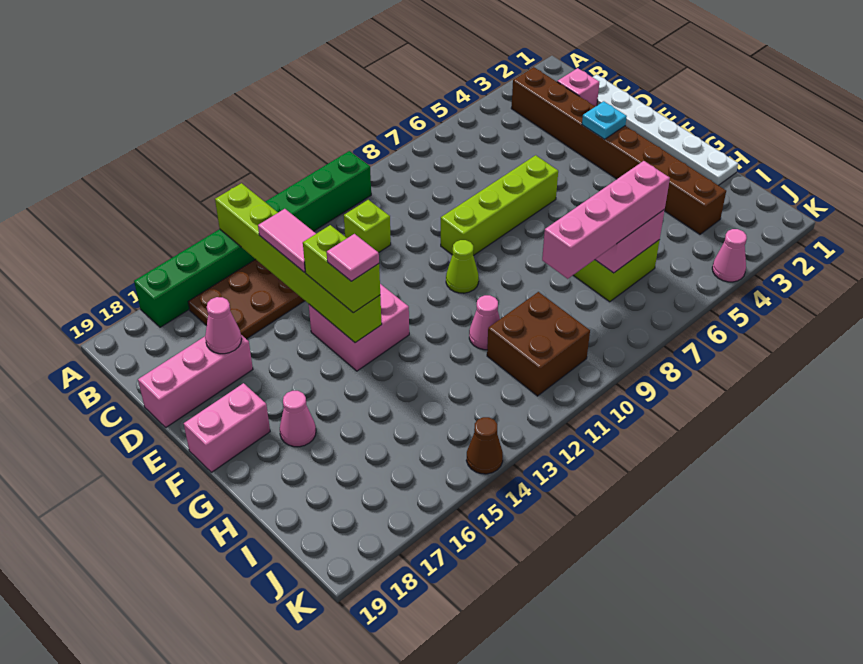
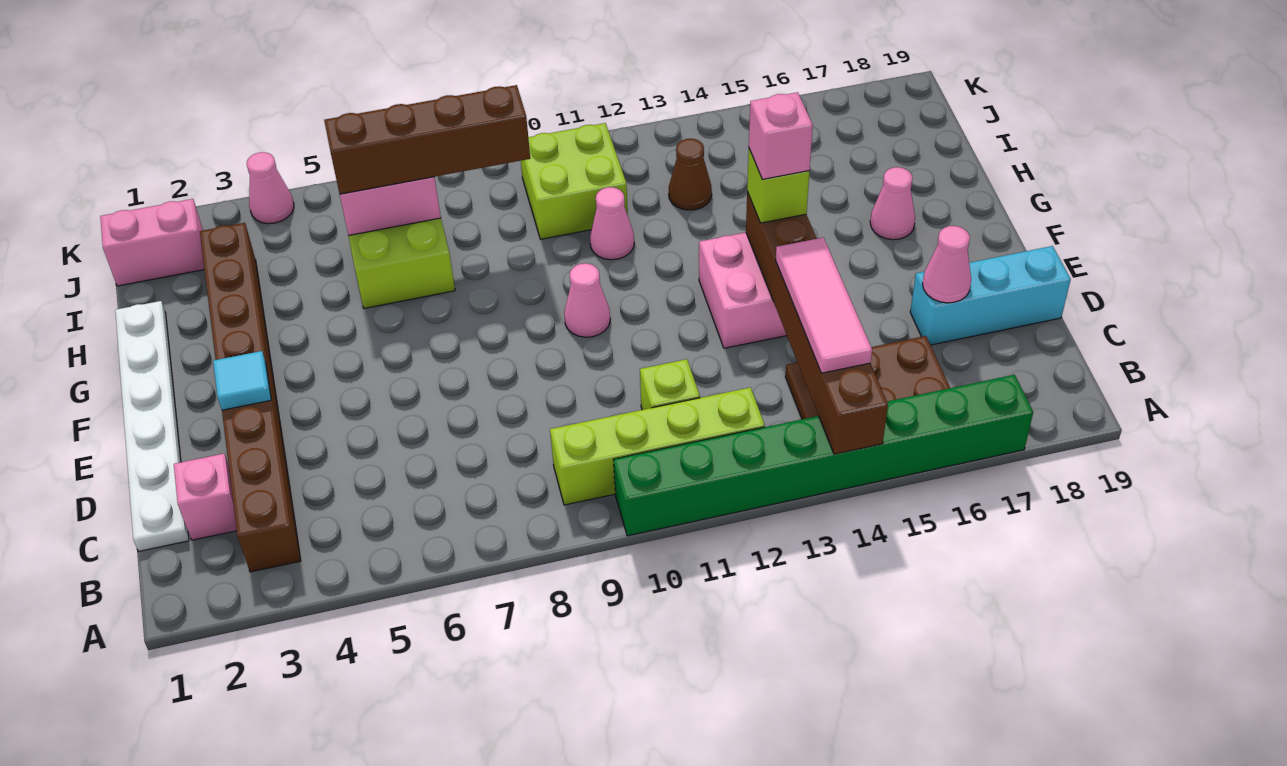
lime 1x6 brick [215,183,382,343] -> brown 1x6 brick [746,192,888,454]
pink 1x2 tile [258,209,316,272] -> pink 1x3 tile [776,238,872,373]
pink 1x3 brick [138,335,253,427] -> cyan 1x3 brick [910,246,1071,345]
cyan 1x1 plate [582,101,627,139] -> cyan 1x1 tile [213,351,271,410]
lime 1x4 brick [441,155,558,256] -> lime 1x4 brick moved to [550,387,765,505]
lime 1x2 brick [303,225,380,313] -> lime 1x1 brick [747,149,809,223]
lime 1x1 cone [446,240,479,293] -> pink 1x1 cone [564,263,610,337]
pink 1x1 tile [327,234,379,281] -> pink 1x1 brick [749,92,813,179]
pink 1x2 brick [184,383,270,472] -> pink 1x2 brick moved to [100,199,204,286]
pink 1x4 brick [542,161,670,279] -> brown 1x4 brick [324,85,530,194]
brown 2x2 brick [487,292,590,396] -> lime 2x2 brick [521,123,628,239]
brown 1x1 cone [466,417,503,474] -> brown 1x1 cone moved to [669,139,712,210]

